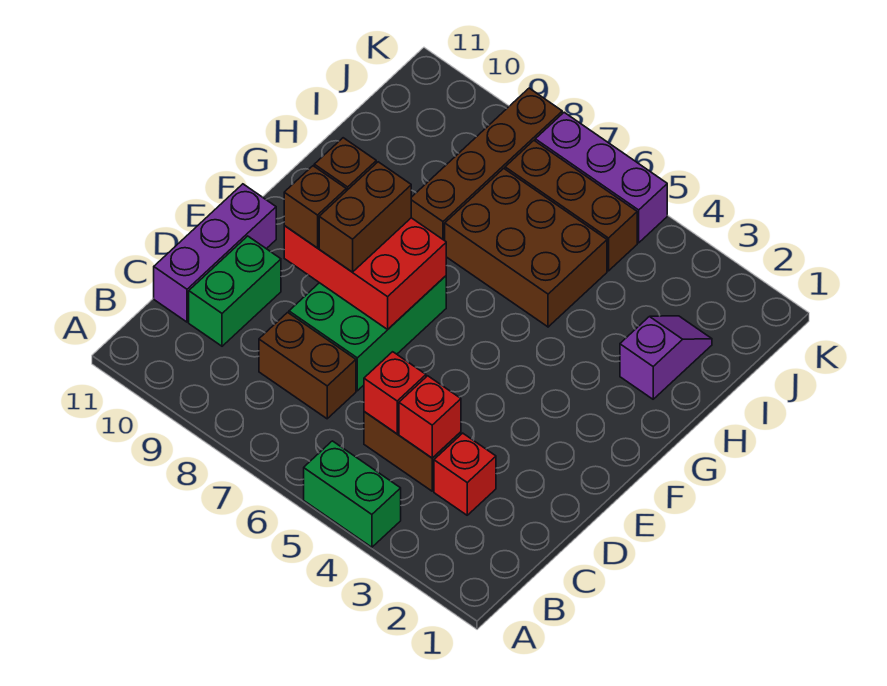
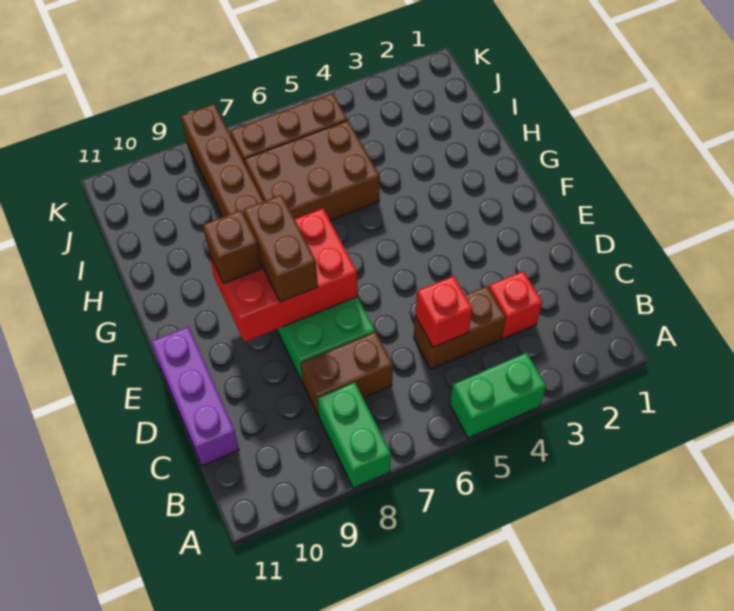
red 1x1 brick [399,376,461,458] -> none
green 1x2 brick [189,236,281,346] -> green 1x2 brick moved to [318,382,391,488]
brown 1x1 brick [284,166,346,248] -> none
purple 1x2 slope [620,316,712,399] -> none
purple 1x3 brick [535,112,667,243] -> none

